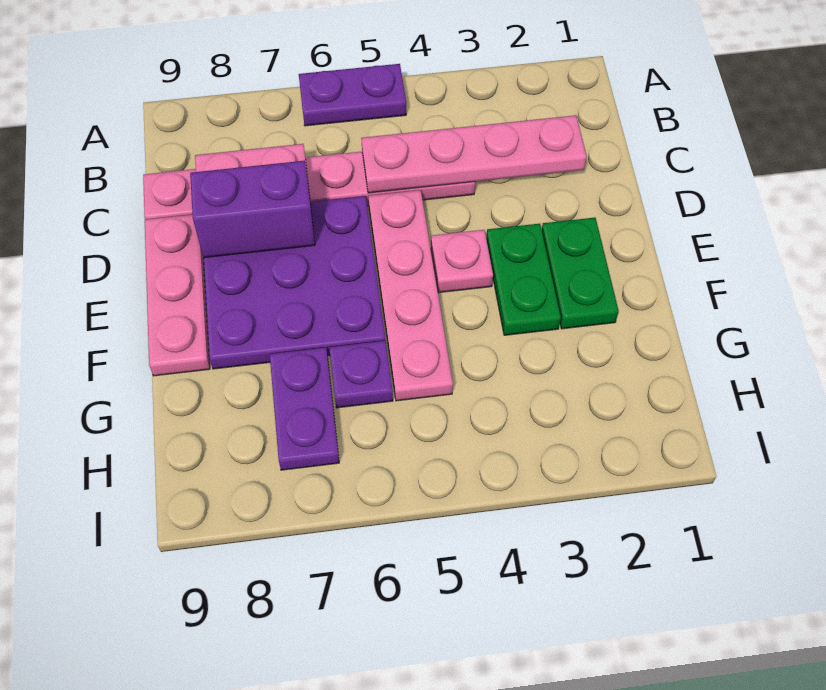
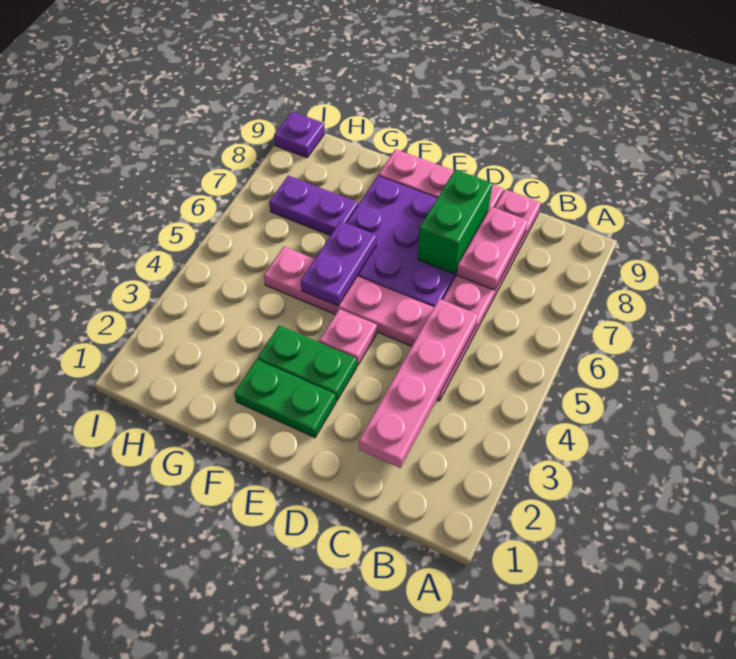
purple 1x2 plate [299,64,406,126] -> purple 1x2 plate moved to [301,221,377,306]
purple 1x2 brick [190,161,315,258] -> green 1x2 brick [418,170,493,274]
purple 1x1 plate [329,341,393,408] -> purple 1x1 plate moved to [274,112,325,157]

